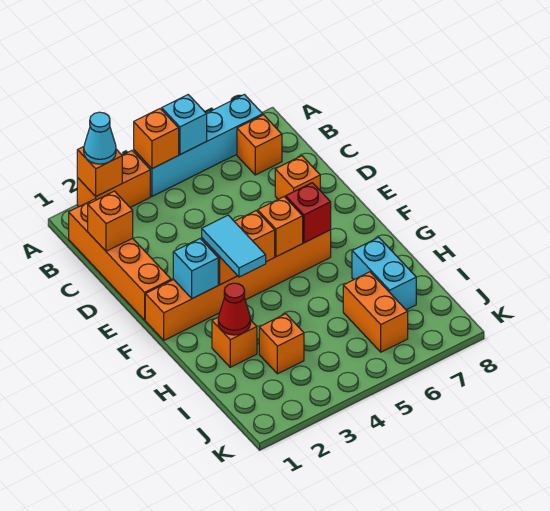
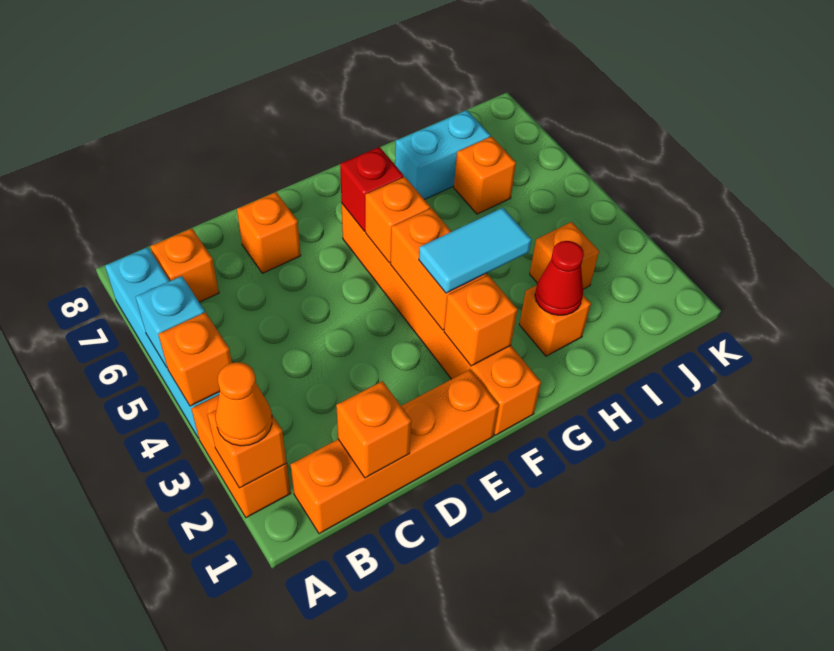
cyan 1x1 cone [84,112,116,164] -> orange 1x1 cone [216,362,272,446]
cyan 1x1 brick [173,239,218,299] -> orange 1x1 brick [444,275,517,366]
orange 1x2 brick [343,272,408,352] -> orange 1x1 brick [454,136,516,214]

